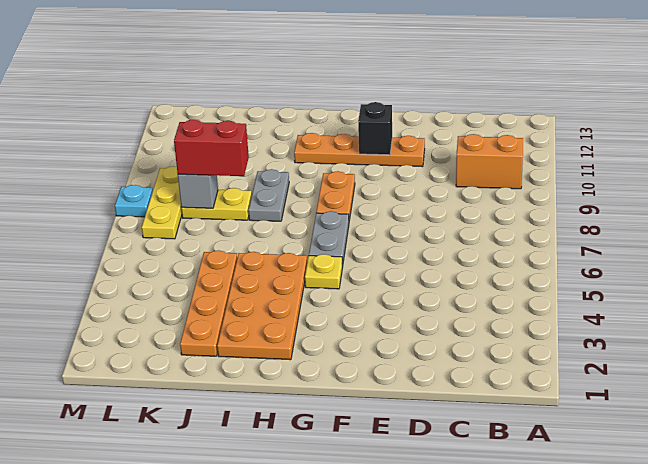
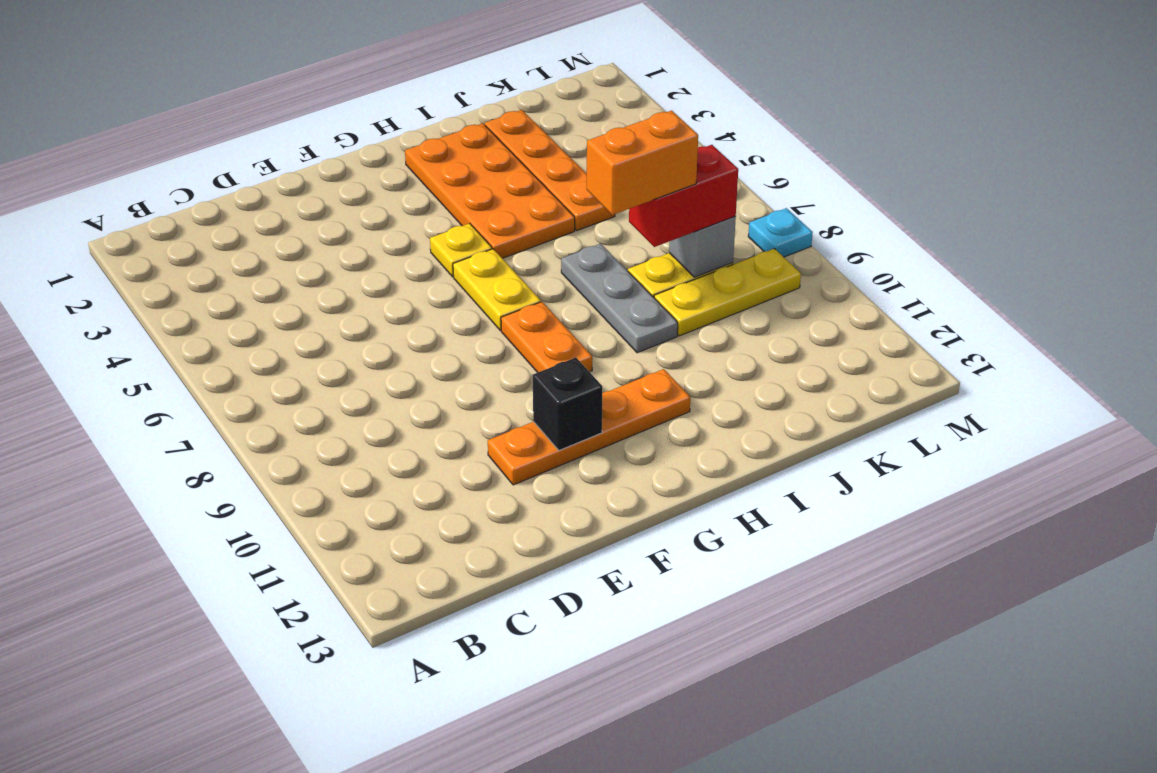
orange 1x2 brick [456,134,523,189] -> orange 1x2 brick moved to [586,111,698,215]
grey 1x2 plate [309,211,349,266] -> yellow 1x2 plate [453,249,541,331]
grey 1x2 plate [249,169,289,221] -> grey 1x3 plate [561,244,678,353]
yellow 1x3 plate [142,166,182,239] -> yellow 1x3 plate turned to [654,249,801,336]

